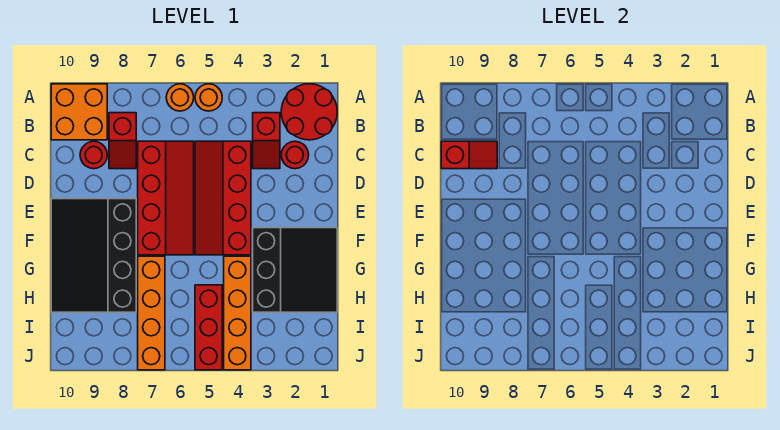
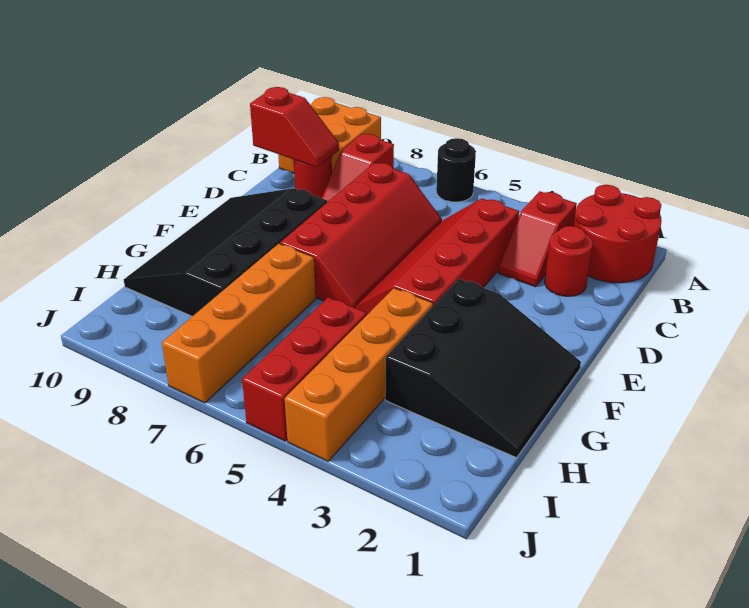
orange 1x1 round brick [195,84,222,111] -> none
orange 1x1 round brick [166,84,194,111] -> black 1x1 round brick [436,138,476,202]

